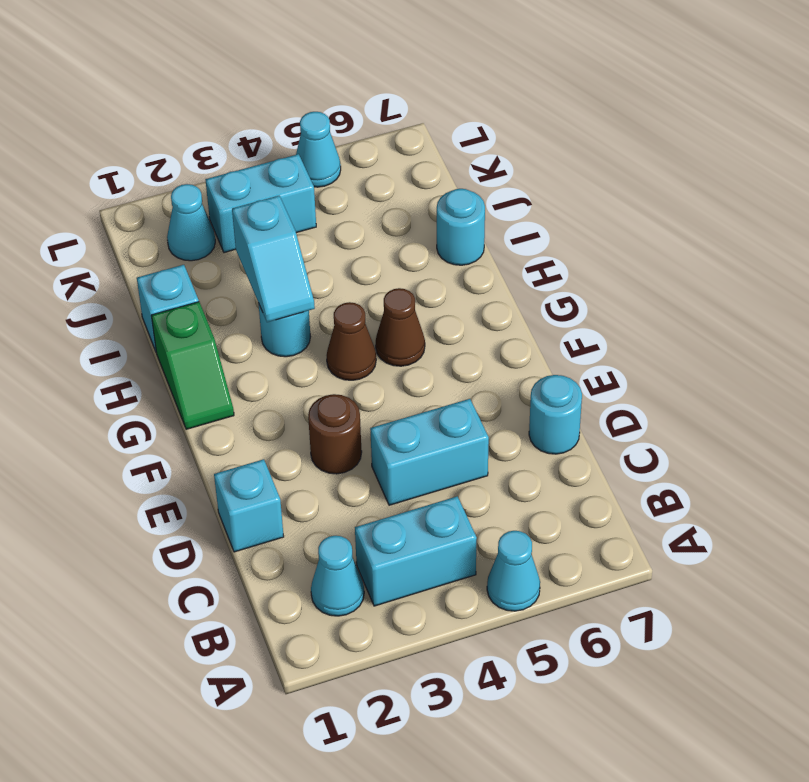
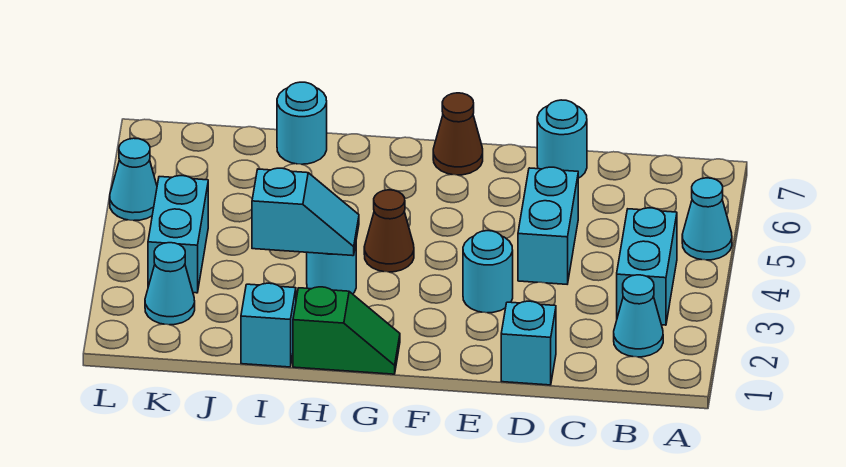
brown 1x1 round brick [308,394,362,474] -> cyan 1x1 round brick [463,231,513,313]
brown 1x1 cone [376,288,425,366] -> brown 1x1 cone moved to [433,93,483,175]

